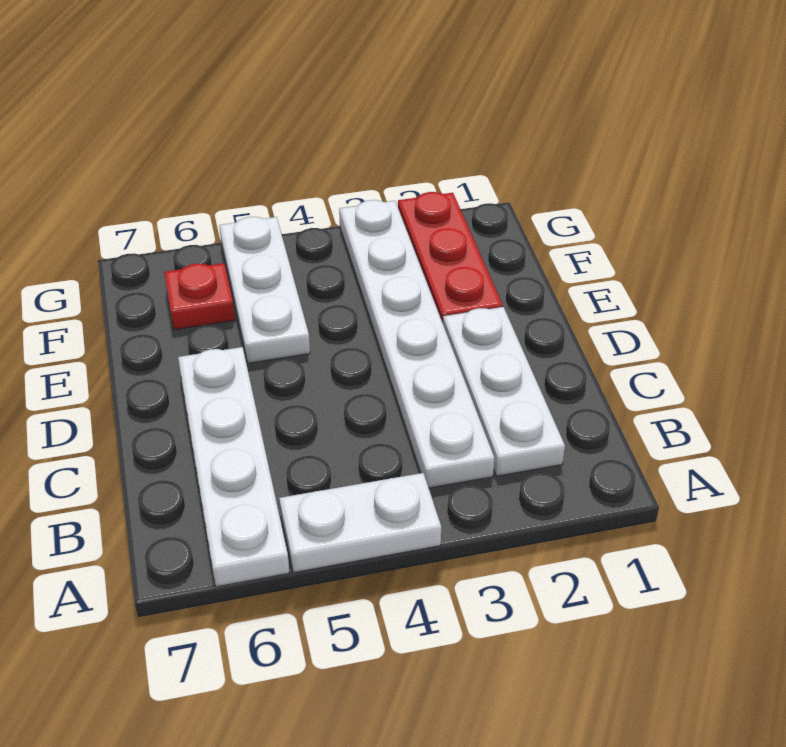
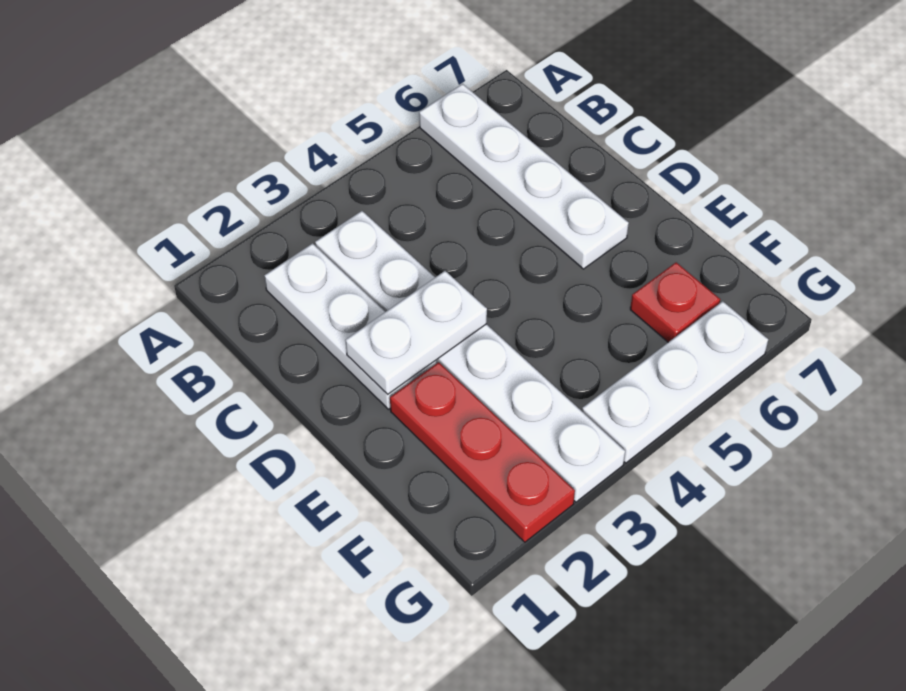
white 1x2 plate [279,473,441,573] -> white 1x2 plate moved to [346,271,487,394]
white 1x3 plate [219,217,310,363] -> white 1x3 plate turned to [582,301,768,463]

